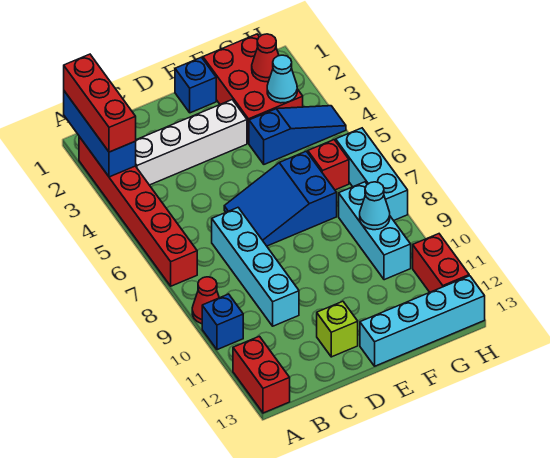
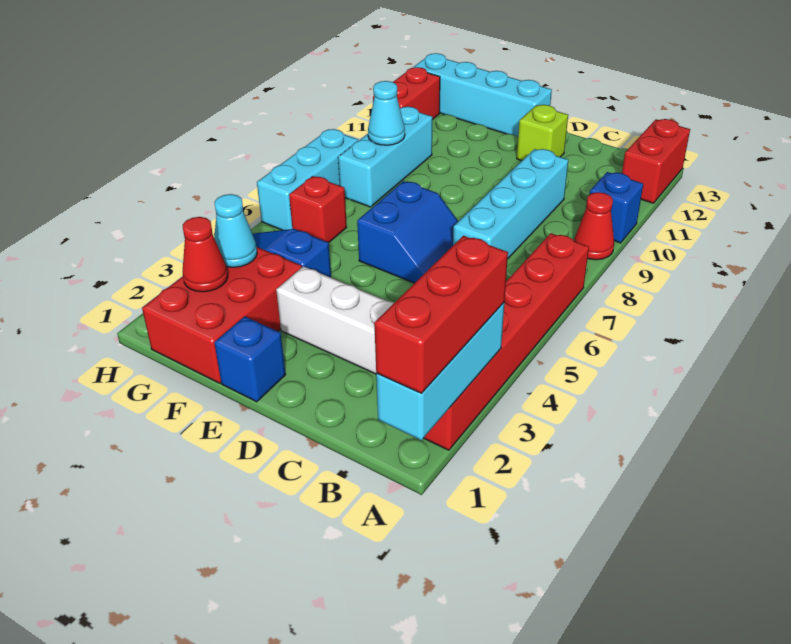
blue 1x3 brick [64,91,136,177] -> cyan 1x3 brick [376,303,504,440]
blue 2x3 slope [224,151,337,246] -> blue 2x2 slope [357,181,458,283]

